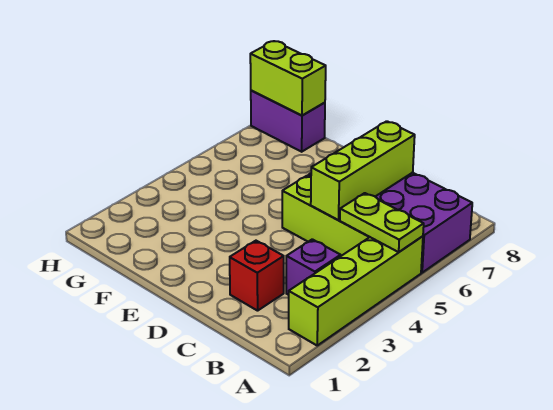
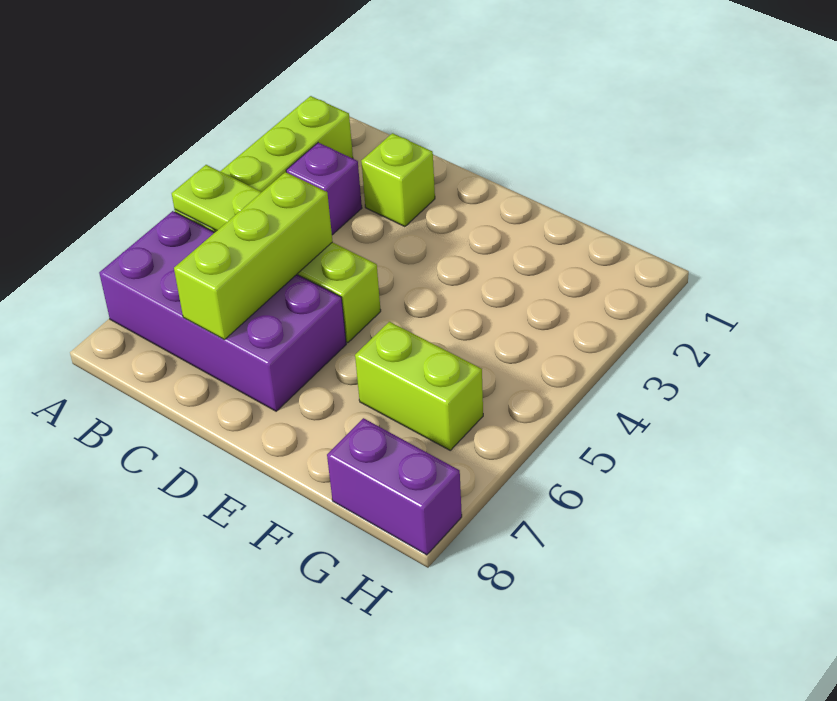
red 1x1 brick [230,241,284,311] -> lime 1x1 brick [361,133,435,227]
lime 1x2 brick [250,41,326,116] -> lime 1x2 brick moved to [355,322,483,450]

